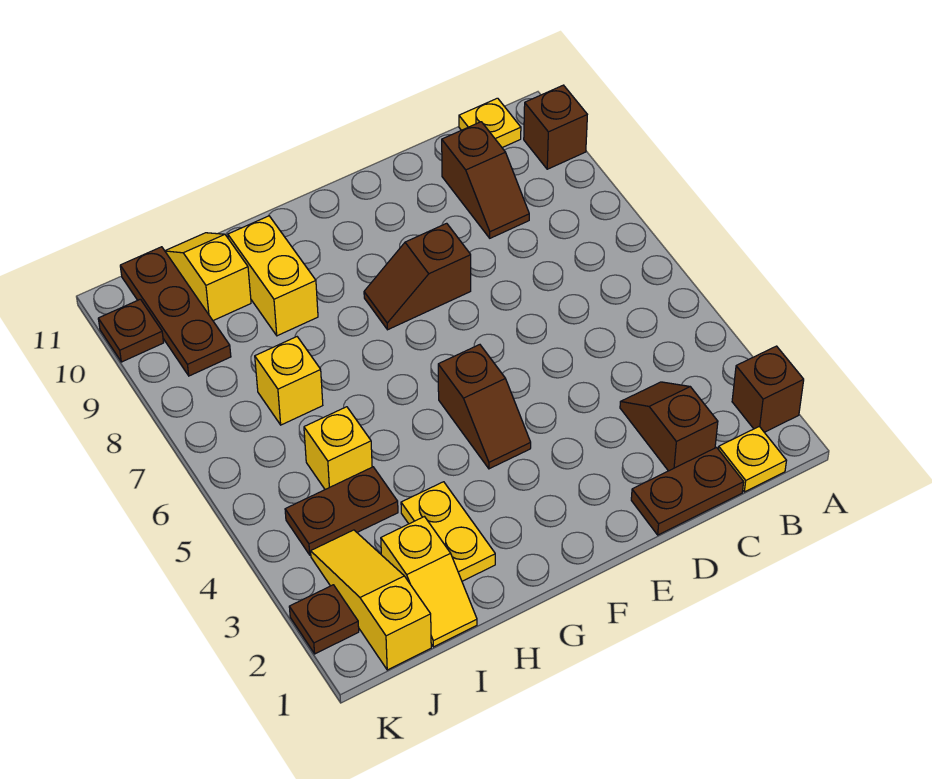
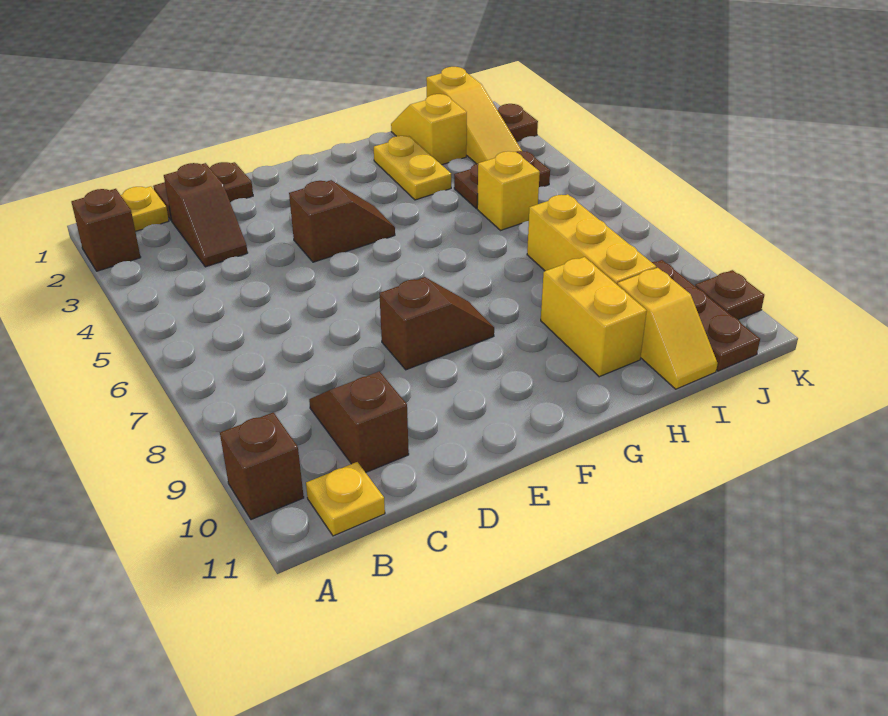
brown 1x2 slope [438,345,531,469] -> brown 1x2 slope turned to [289,180,395,262]
yellow 1x1 brick [255,337,323,425] -> yellow 1x3 brick [527,194,656,284]

